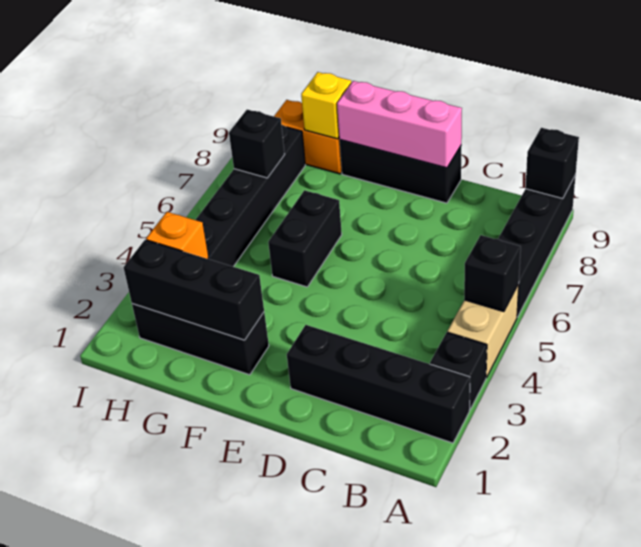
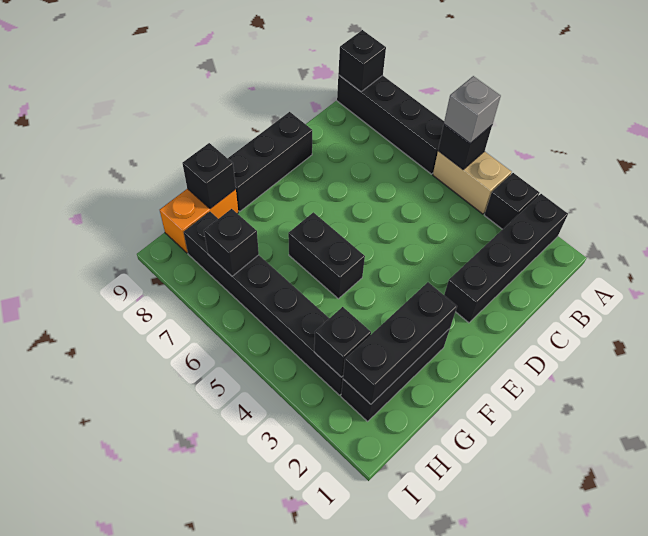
none -> grey 1x1 brick [444,76,501,143]
pink 1x3 brick [337,81,462,168] -> none
yellow 1x1 brick [301,72,352,139] -> black 1x1 brick [182,143,236,209]
orange 1x1 brick [146,212,209,259] -> black 1x1 brick [314,307,371,377]

